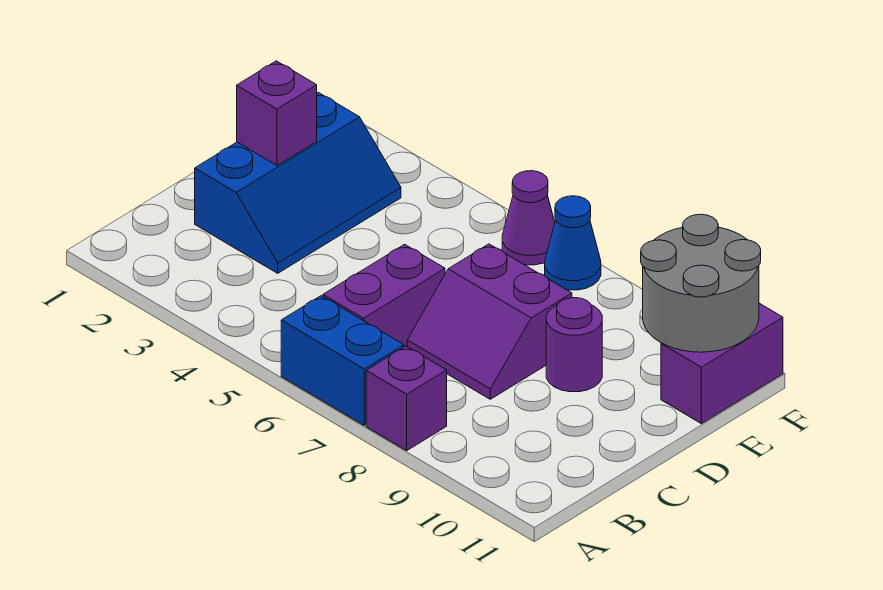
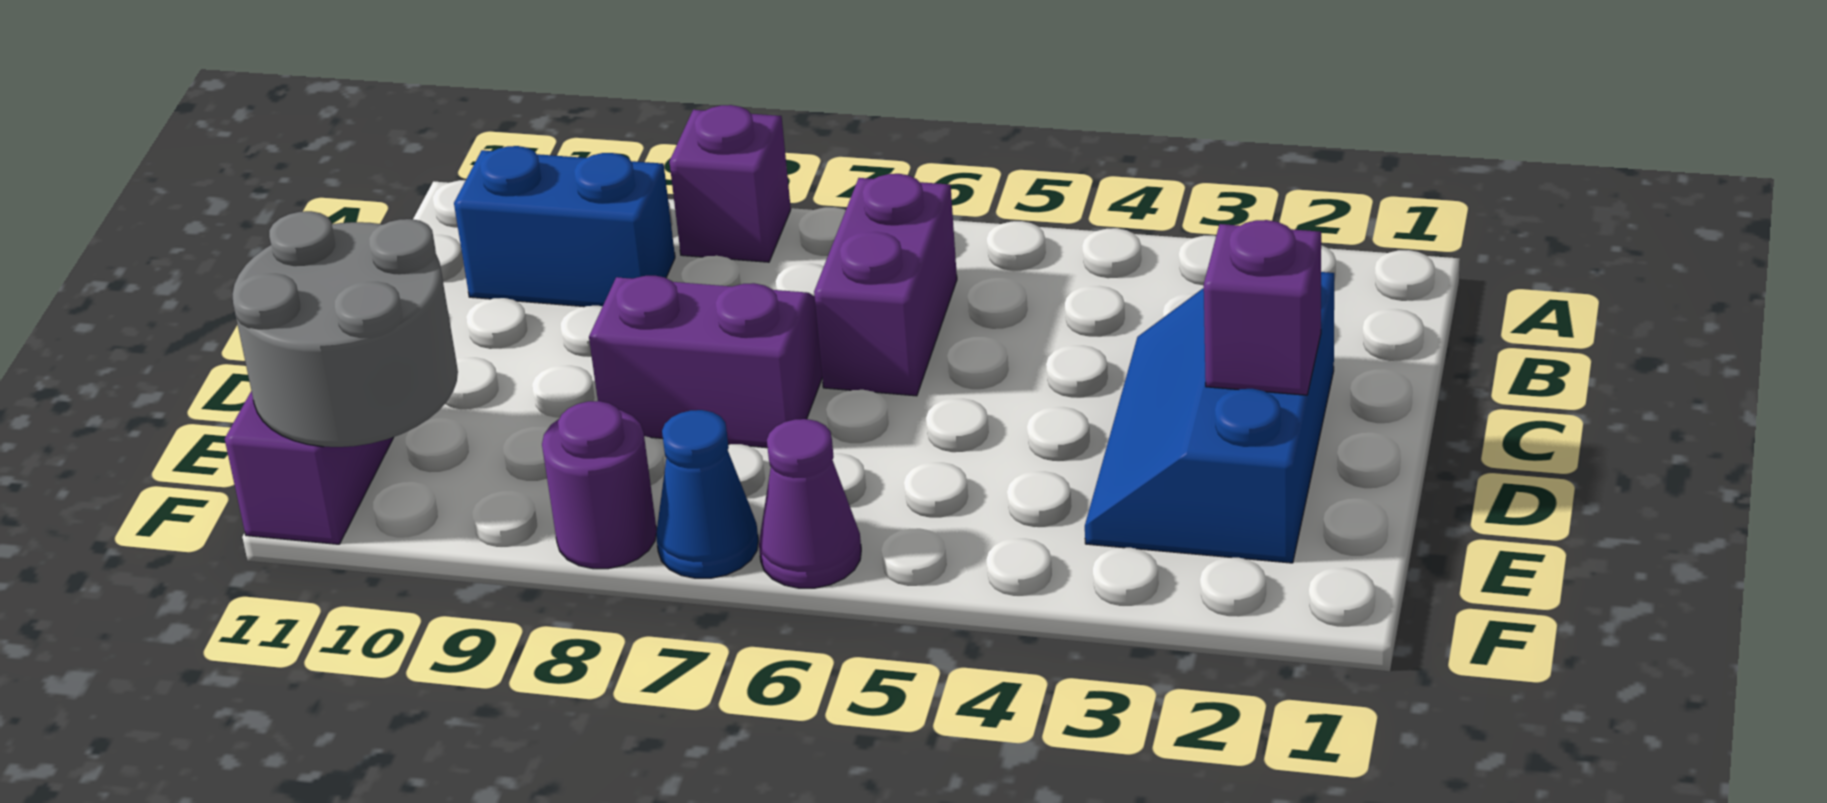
blue 1x2 brick [281,296,404,425] -> blue 1x2 brick moved to [454,146,675,307]
purple 1x1 round brick [546,298,602,392] -> purple 1x1 round brick moved to [542,401,657,569]

